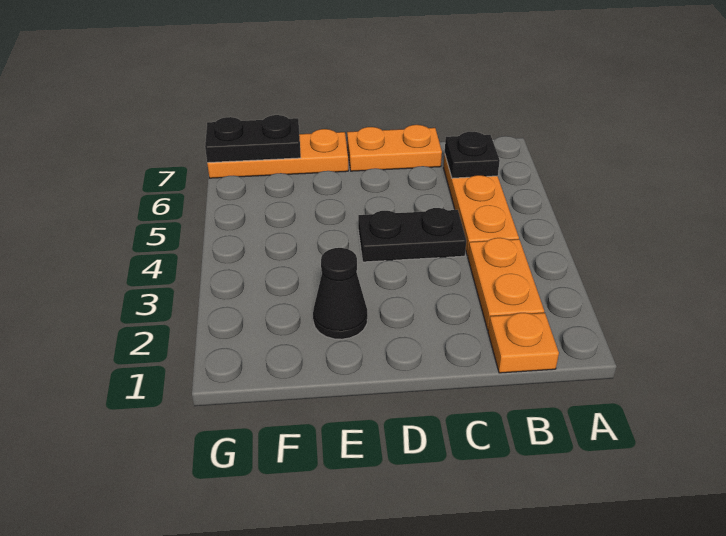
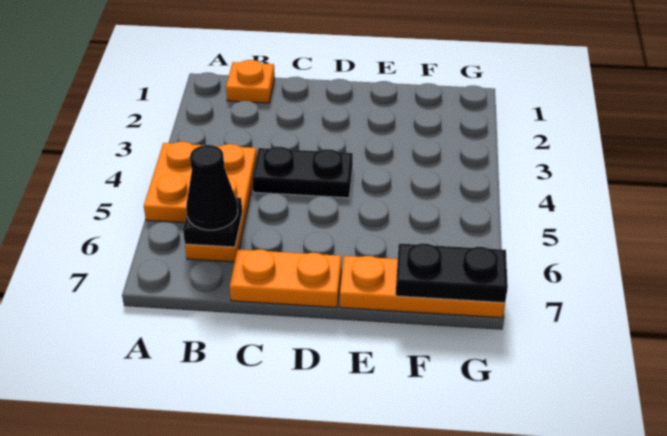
orange 1x2 plate [468,238,544,330] -> orange 1x2 plate moved to [144,141,203,223]
black 1x1 cone [313,248,367,339] -> black 1x1 cone moved to [186,145,238,230]

